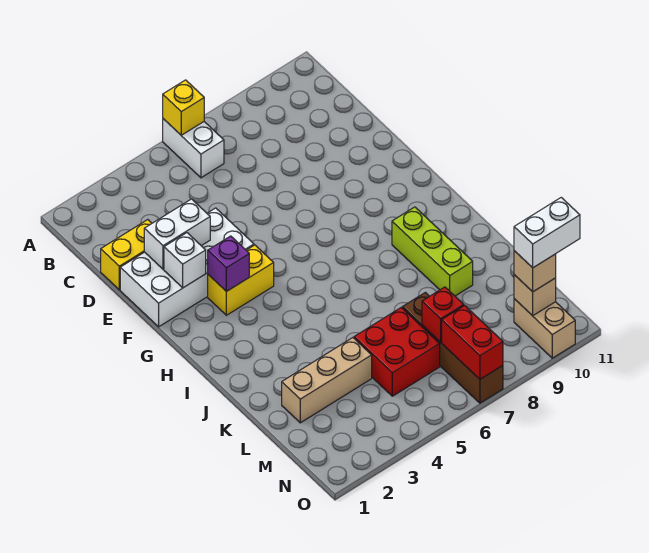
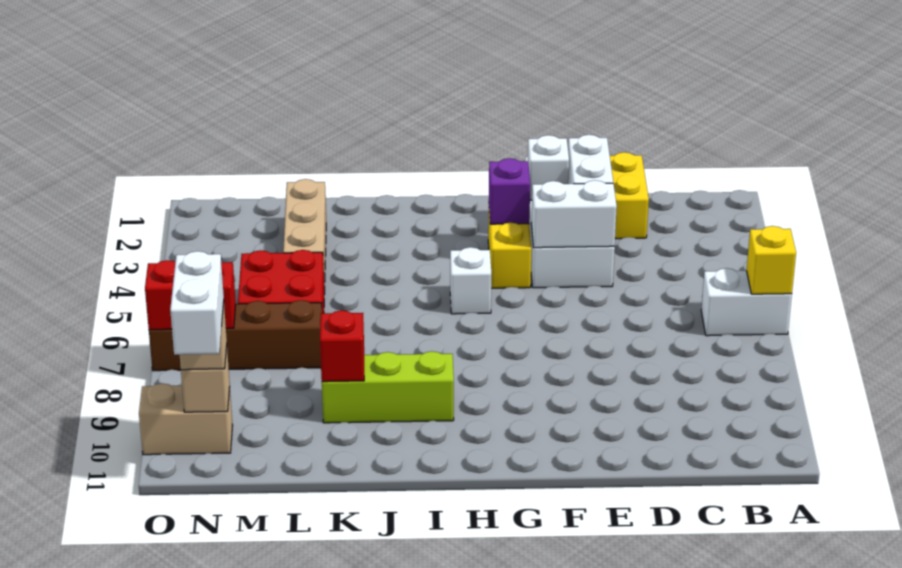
none -> white 1x2 brick [531,180,617,248]
none -> white 1x1 brick [450,247,491,314]
red 1x1 brick [422,287,464,342] -> red 1x1 brick moved to [320,310,364,382]

